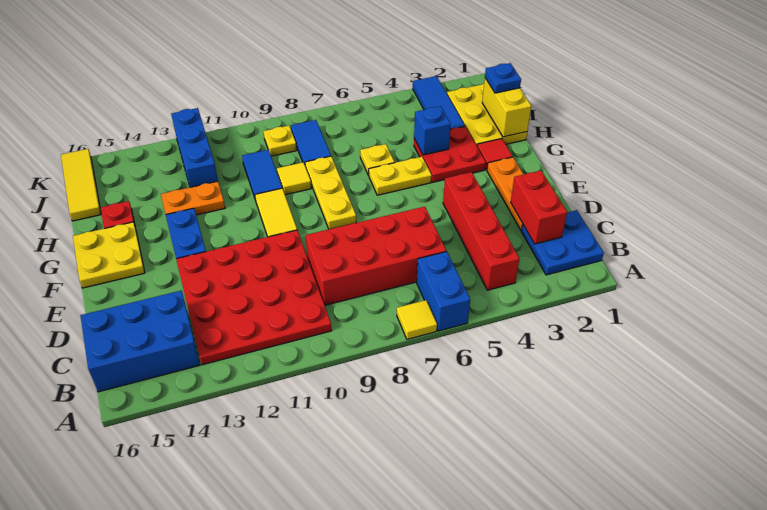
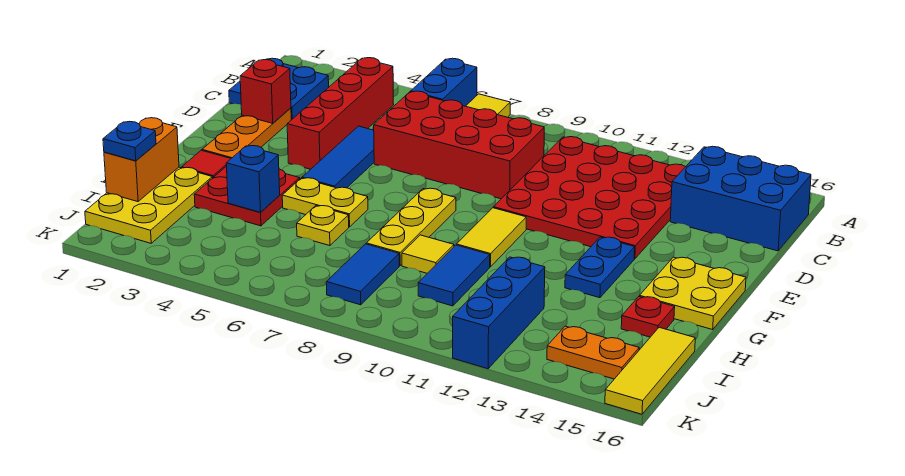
red 1x2 brick [511,170,567,244] -> red 1x1 brick [240,60,291,123]
yellow 1x2 brick [482,78,531,137] -> orange 1x2 brick [104,118,179,202]
orange 1x2 plate [161,181,225,215] -> orange 1x2 plate moved to [547,326,639,379]
blue 1x3 tile [413,76,465,130] -> blue 1x3 tile moved to [302,126,374,188]
yellow 1x1 plate [263,126,297,156] -> none

